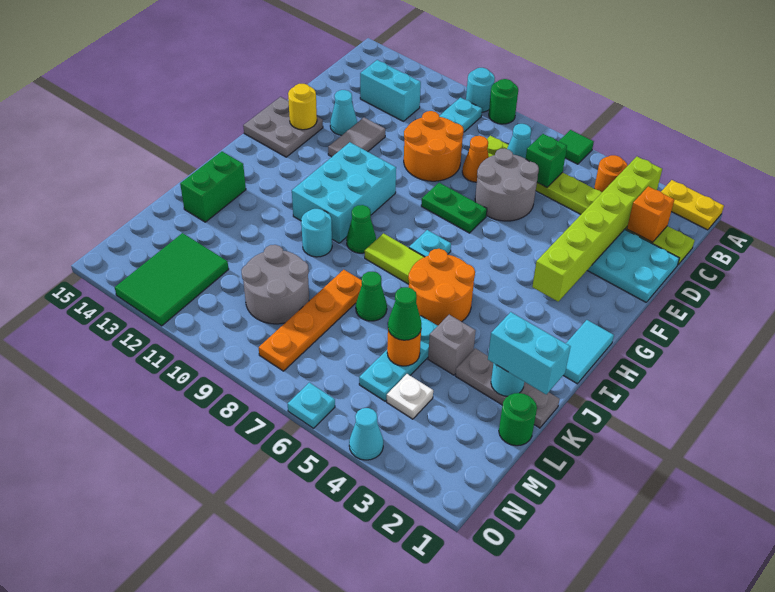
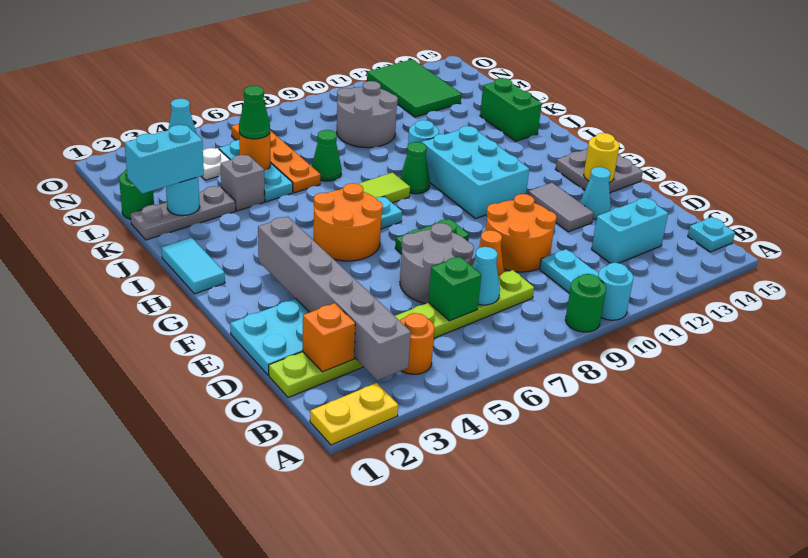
green 1x1 tile [559,130,594,164] -> none
lime 1x6 brick [532,157,662,301] -> grey 1x6 brick [258,217,411,380]
orange 2x2 round brick [408,249,475,326] -> orange 2x2 round brick moved to [314,183,383,261]
orange 1x4 plate [259,270,362,371] -> orange 1x4 plate moved to [231,124,320,193]
cyan 1x1 plate [288,383,335,428] -> cyan 1x1 plate moved to [688,217,735,252]

